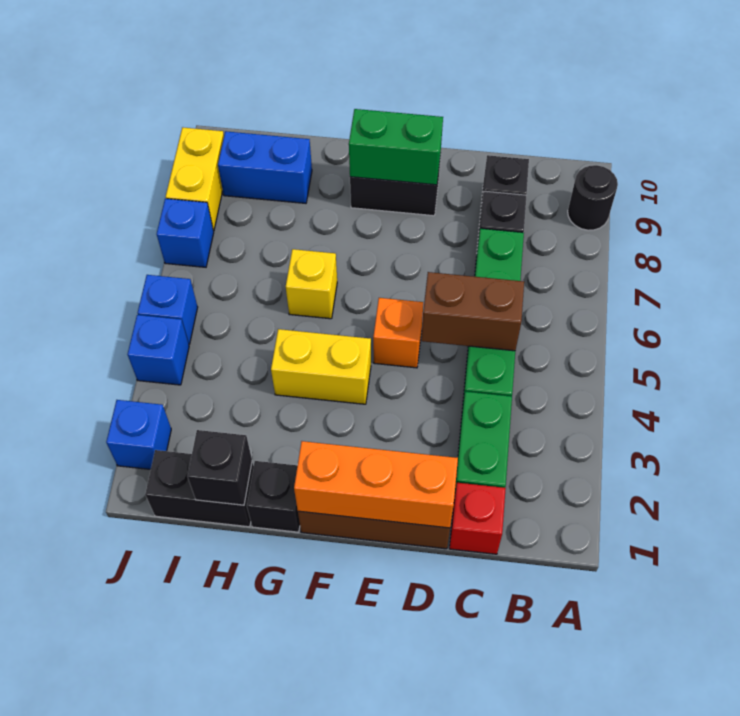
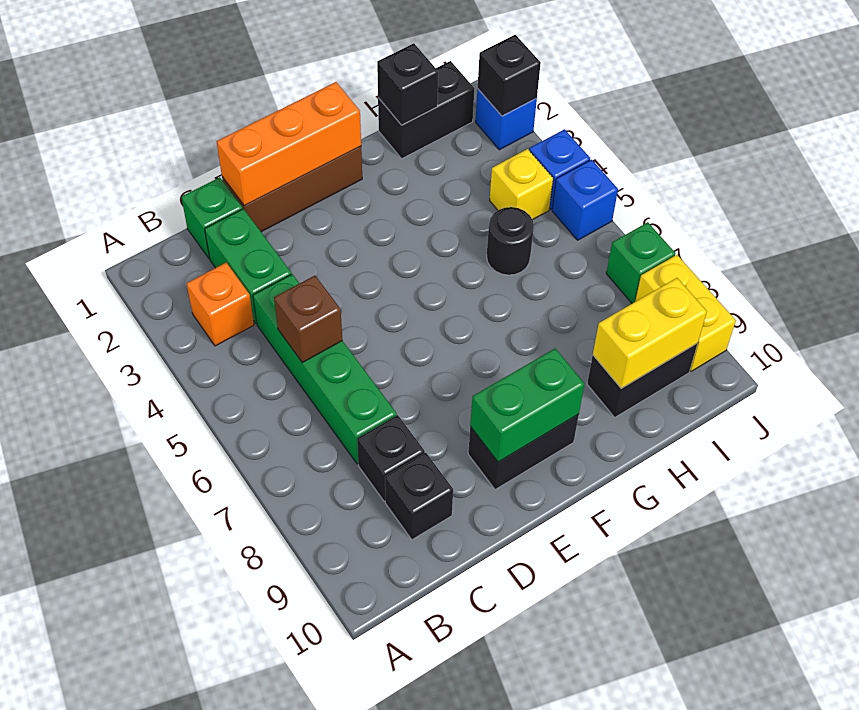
black 1x1 round brick [568,165,618,230] -> black 1x1 round brick moved to [487,207,534,275]
red 1x1 brick [450,483,506,554] -> green 1x1 brick [181,177,243,259]
brown 1x2 brick [421,272,524,351] -> brown 1x1 brick [274,276,342,363]
orange 1x1 brick [373,298,423,368] -> orange 1x1 brick moved to [186,263,254,346]
yellow 1x2 brick [271,329,371,404] -> yellow 1x2 brick moved to [593,278,707,388]
black 1x1 brick [247,461,300,532] -> black 1x1 brick moved to [478,35,541,116]
yellow 1x1 brick [286,249,337,319] -> yellow 1x1 brick moved to [490,149,553,220]
blue 1x2 brick [218,131,312,203] -> black 1x2 brick [587,343,698,417]
blue 1x1 brick [157,199,214,267] -> green 1x1 brick [606,222,676,303]

